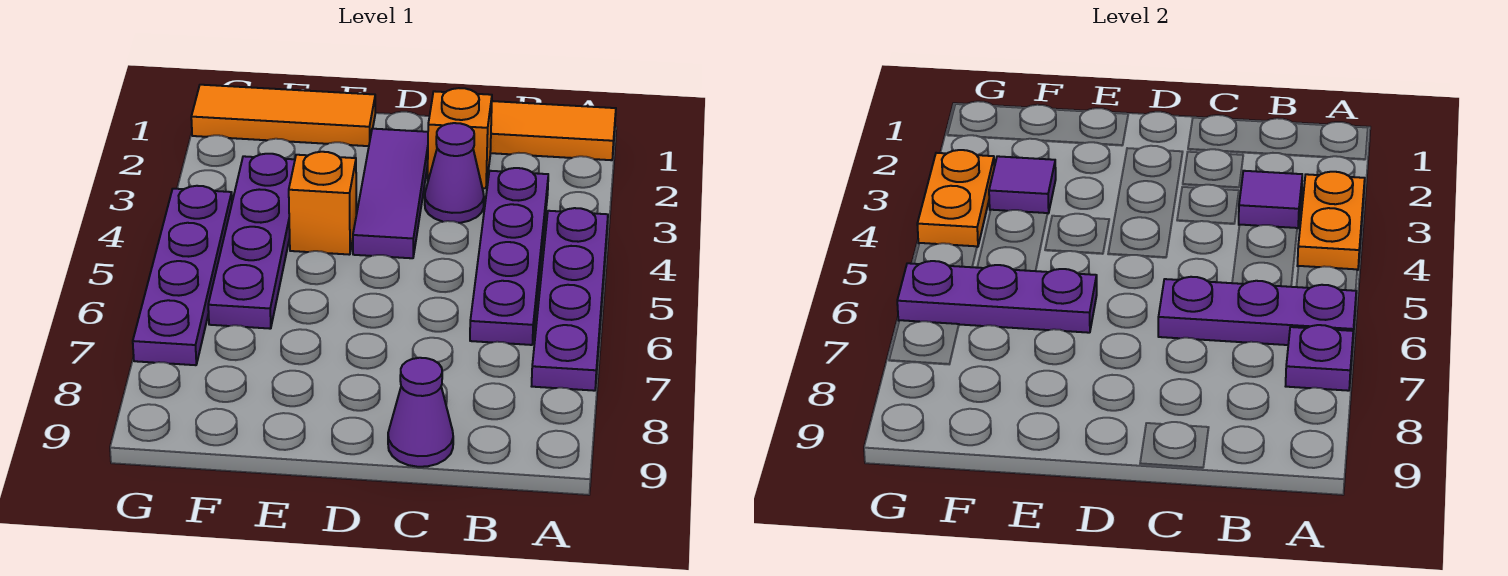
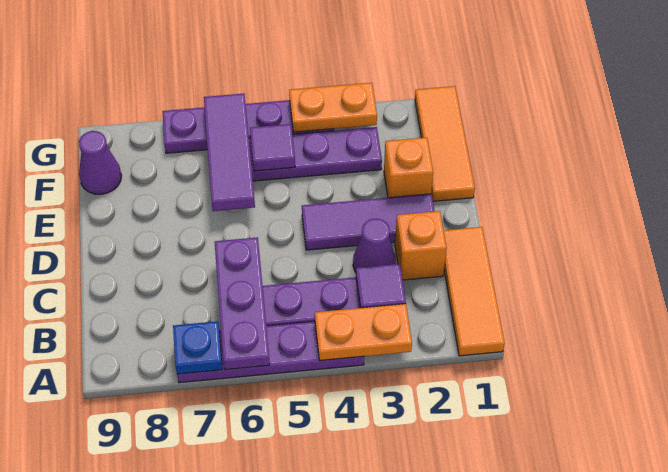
purple 1x1 plate [1286,325,1353,391] -> blue 1x1 plate [173,321,222,374]
purple 1x1 cone [388,358,453,467] -> purple 1x1 cone moved to [79,131,122,194]
orange 1x1 brick [289,152,356,255] -> orange 1x1 brick moved to [384,137,433,198]
purple 1x3 plate [897,261,1097,333] -> purple 1x3 tile [204,94,255,211]
purple 1x1 tile [989,156,1056,213] -> purple 1x1 tile moved to [250,124,295,171]

